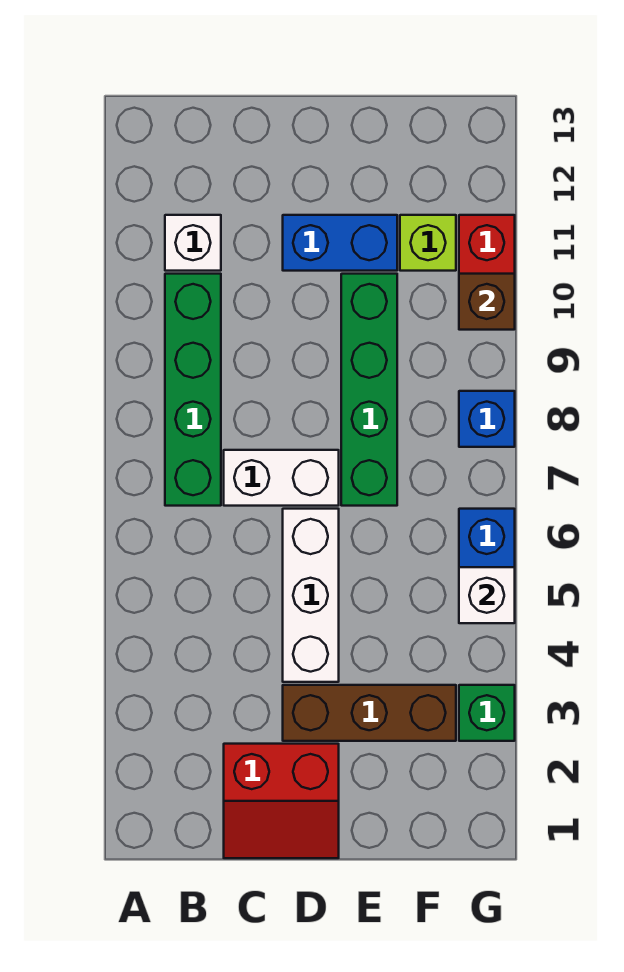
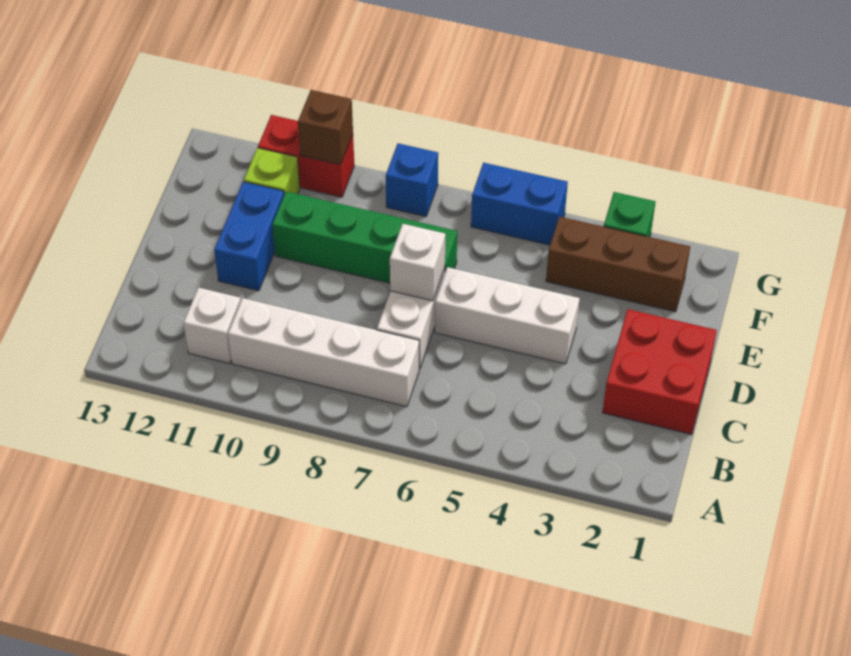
green 1x4 brick [165,274,221,506] -> white 1x4 brick [228,298,419,407]
red 2x2 slope [224,744,339,858] -> red 2x2 brick [602,309,717,435]
brown 1x3 brick [283,685,456,741] -> brown 1x3 brick turned to [546,217,690,312]
white 1x1 brick [459,567,515,623] -> white 1x1 brick moved to [390,224,445,301]

